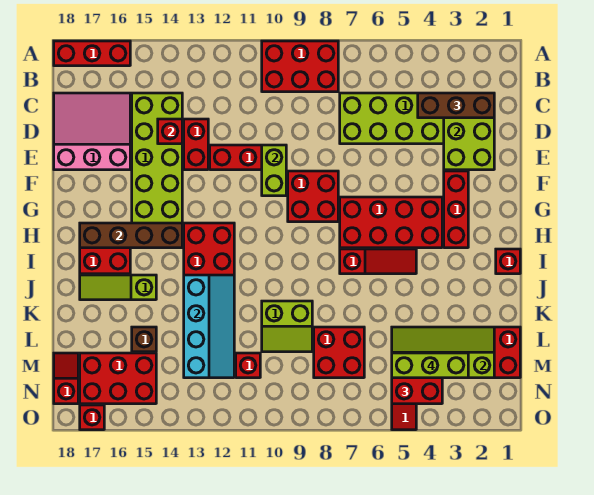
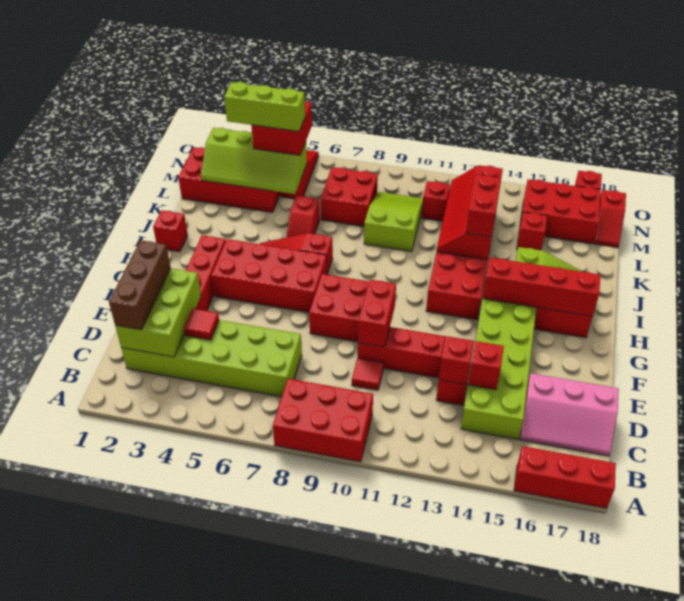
brown 1x3 brick [418,93,494,118] -> brown 1x3 brick turned to [109,240,171,330]
pink 3x3 slope [54,93,130,170] -> pink 2x3 slope [520,373,619,456]
none -> red 1x1 tile [184,308,219,340]
none -> red 1x1 tile [352,358,384,390]
none -> red 1x1 brick [439,336,474,385]
lime 1x2 brick [262,145,286,196] -> red 1x2 brick [358,280,396,347]
brown 1x4 brick [80,223,182,248] -> red 1x4 brick [483,258,600,316]
none -> red 1x2 slope [286,195,320,237]
cyan 2x4 slope [184,275,234,378] -> red 2x4 slope [437,165,503,260]
none -> red 1x2 brick [466,175,501,237]
lime 2x2 slope [262,301,312,352] -> lime 2x3 slope [364,192,423,252]
brown 1x1 brick [132,327,156,352] -> red 1x1 brick [517,212,547,250]

